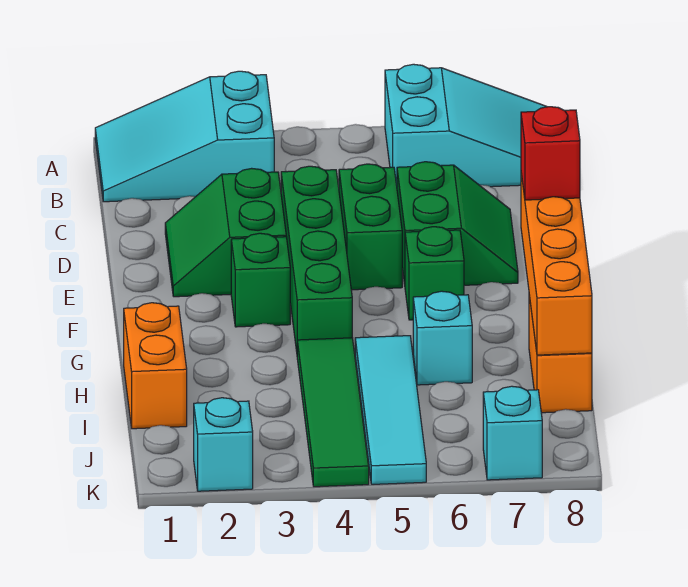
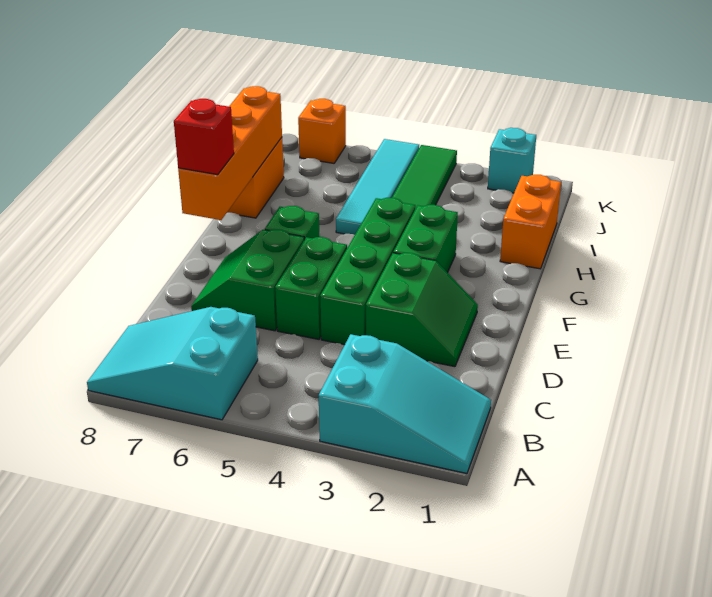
green 1x1 brick [231,233,290,327] -> green 1x2 brick [393,205,458,273]
cyan 1x1 brick [413,291,472,385] -> none
cyan 1x1 brick [483,386,542,480] -> orange 1x1 brick [298,99,346,163]

